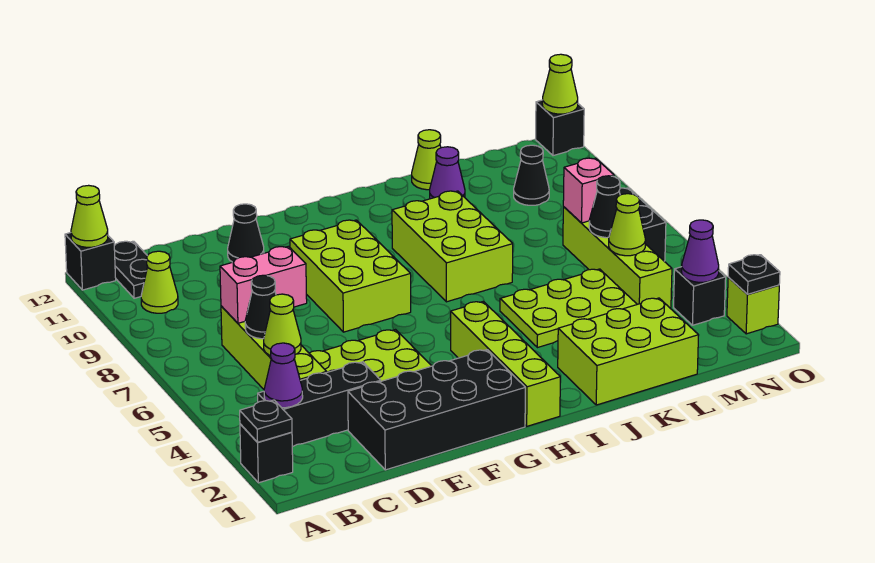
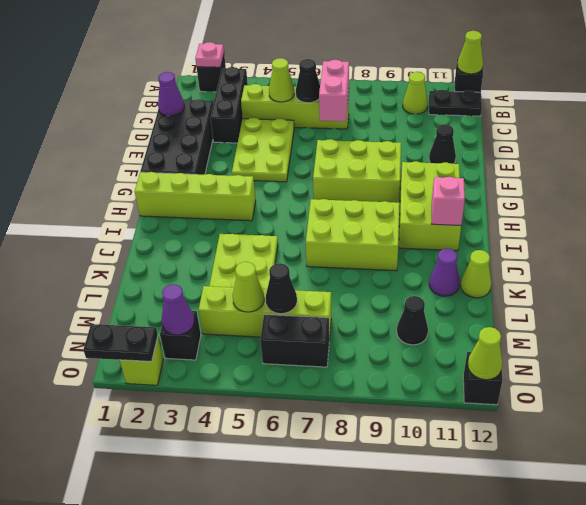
black 1x1 plate [240,400,292,442] -> pink 1x1 plate [195,42,224,67]
purple 1x1 cone [264,343,303,408] -> purple 1x1 cone moved to [158,72,184,116]
lime 2x3 brick [558,298,699,405] -> lime 2x3 brick moved to [399,161,461,251]
pink 1x1 brick [563,158,614,223] -> pink 1x1 brick moved to [432,177,465,226]
black 1x1 plate [728,255,780,294] -> black 1x2 plate [83,324,158,362]

